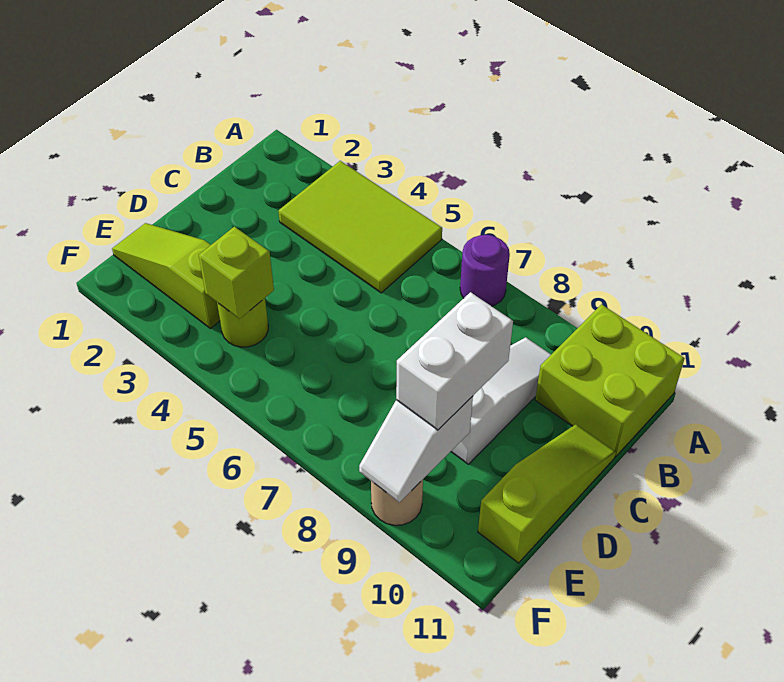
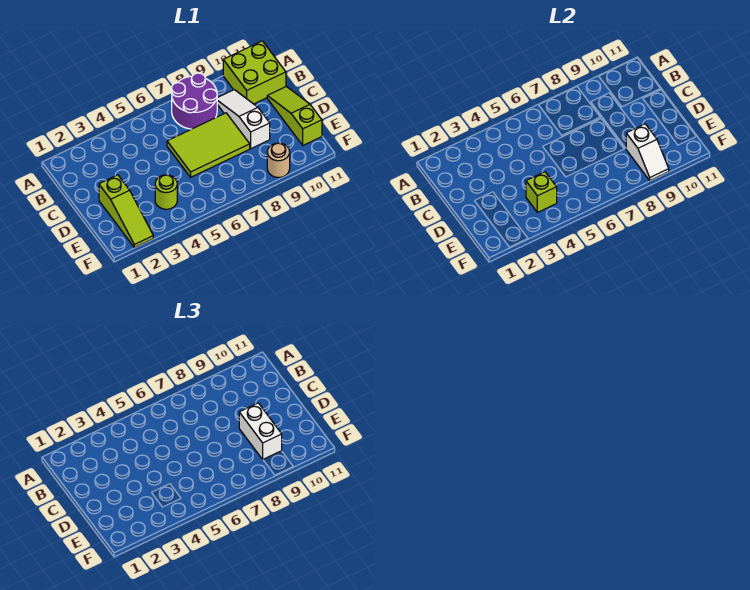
lime 2x3 tile [279,161,442,293] -> lime 2x3 tile moved to [167,113,250,177]
purple 1x1 round brick [460,235,510,306] -> purple 2x2 round brick [171,73,217,129]
lime 1x3 slope [112,223,220,328] -> lime 1x3 slope turned to [99,175,153,248]

